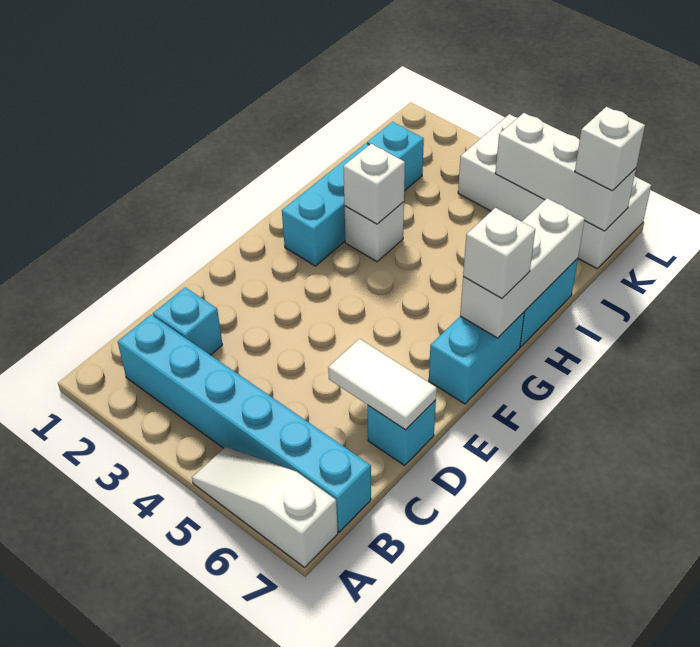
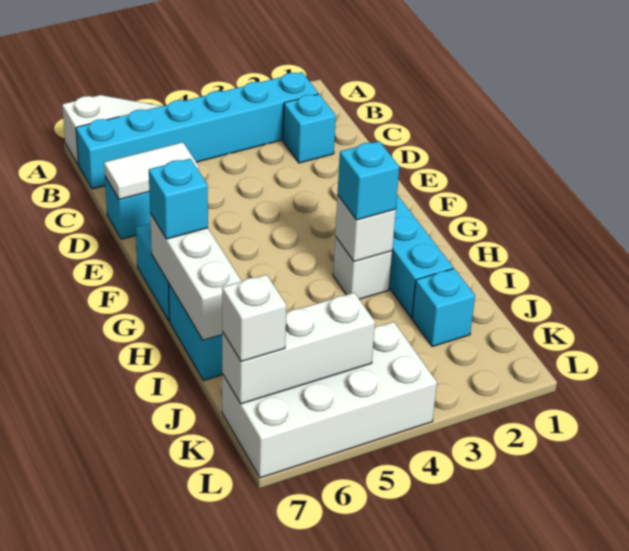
white 1x1 brick [463,208,535,299] -> cyan 1x1 brick [149,159,208,239]
none -> cyan 1x1 brick [338,141,399,220]

